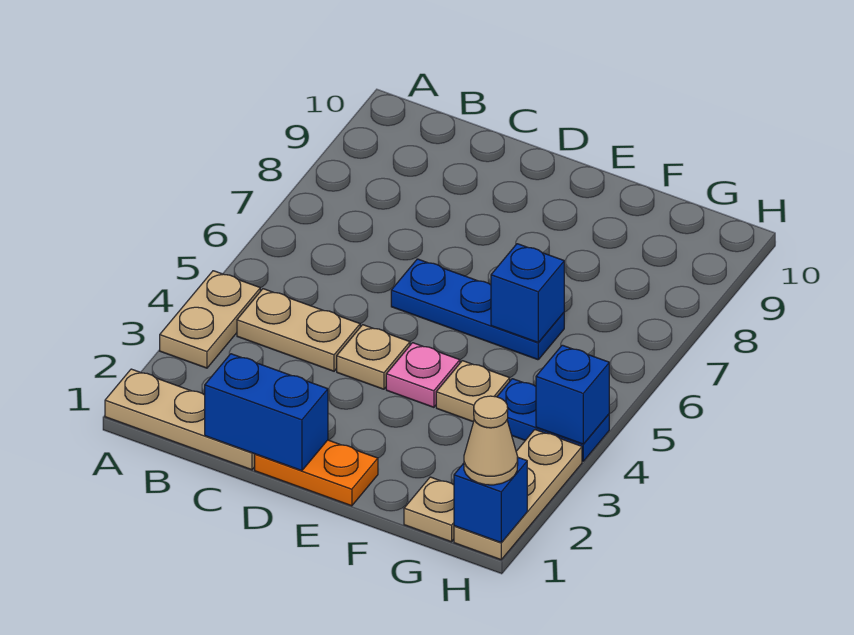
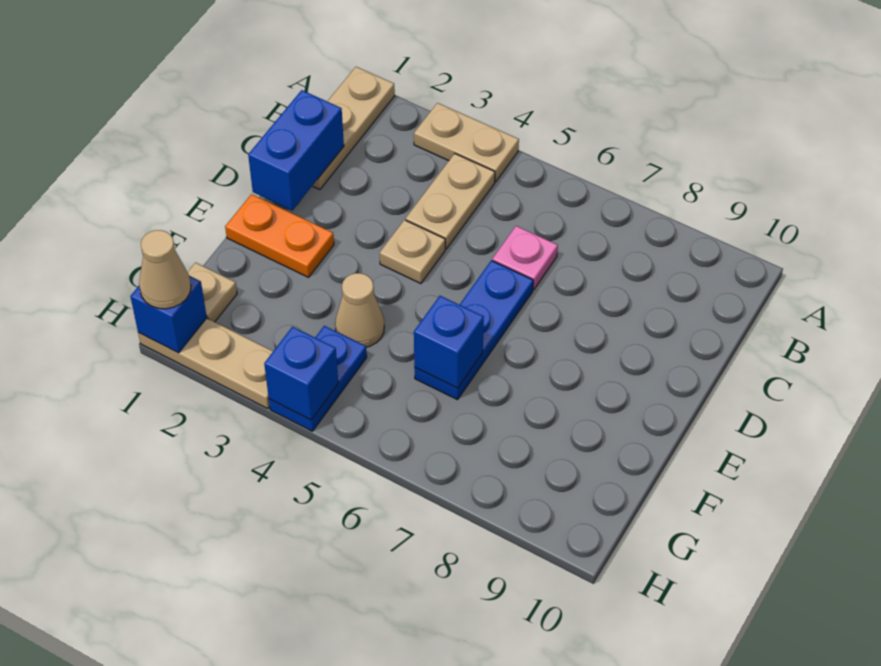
orange 1x2 plate [255,440,378,506] -> orange 1x2 plate turned to [225,194,334,277]
pink 1x1 plate [386,343,460,407] -> pink 1x1 plate moved to [492,226,558,290]
tan 1x1 plate [436,361,510,422] -> tan 1x1 cone [335,273,384,347]

